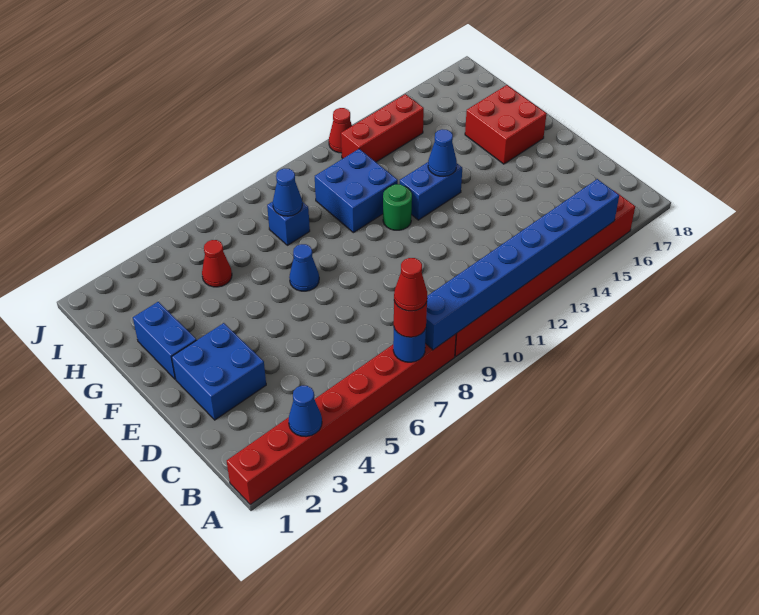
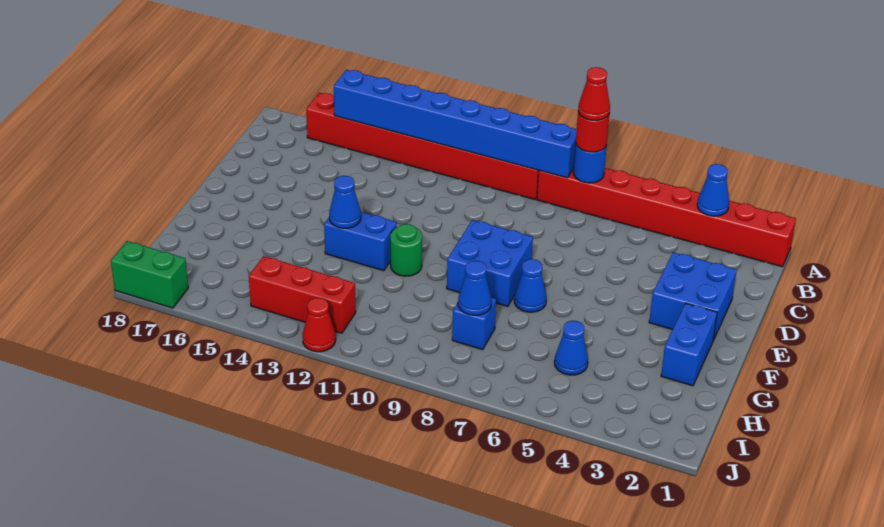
red 2x2 brick [465,85,546,164] -> none
blue 2x2 brick [315,149,398,233] -> blue 2x2 brick moved to [447,220,533,307]
red 1x1 cone [202,240,232,287] -> blue 1x1 cone [554,321,588,375]
none -> green 1x2 brick [111,241,188,308]

